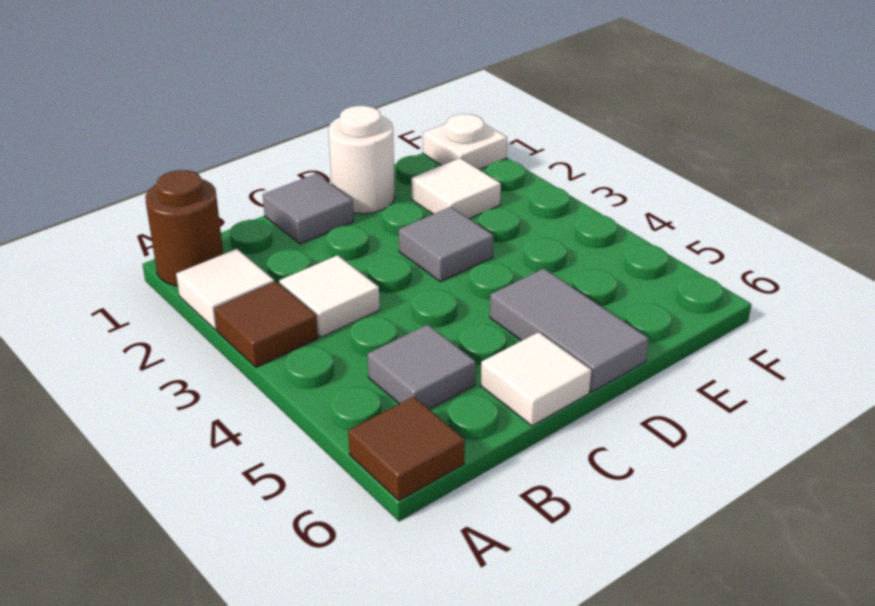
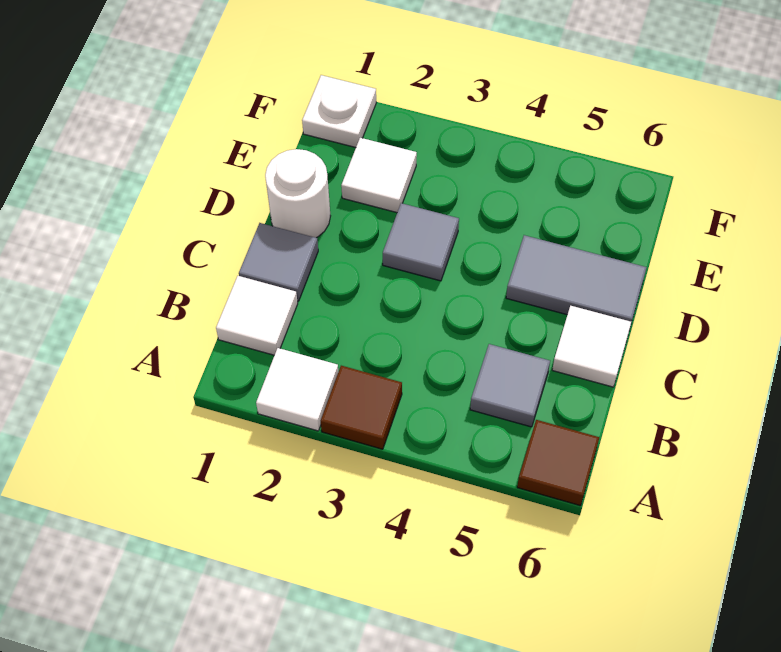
brown 1x1 round brick [145,170,223,286] -> none
white 1x1 tile [279,255,380,337] -> white 1x1 tile moved to [216,276,298,355]

